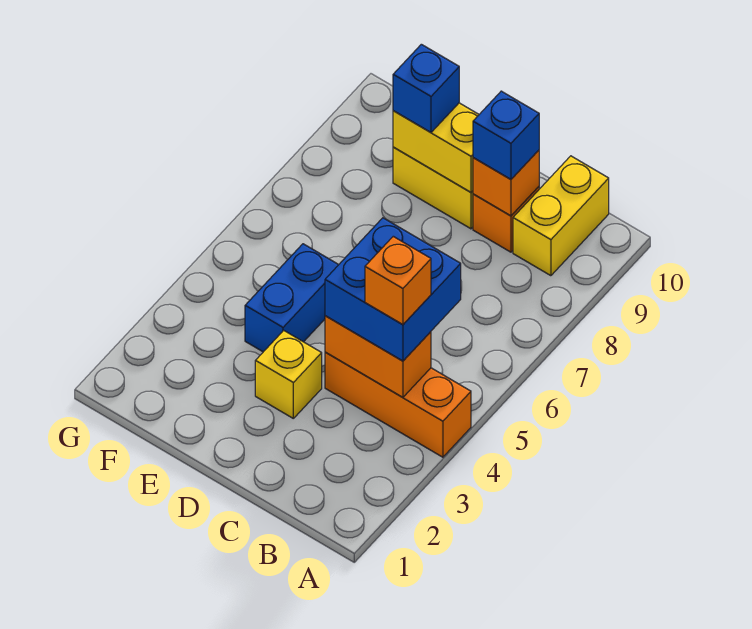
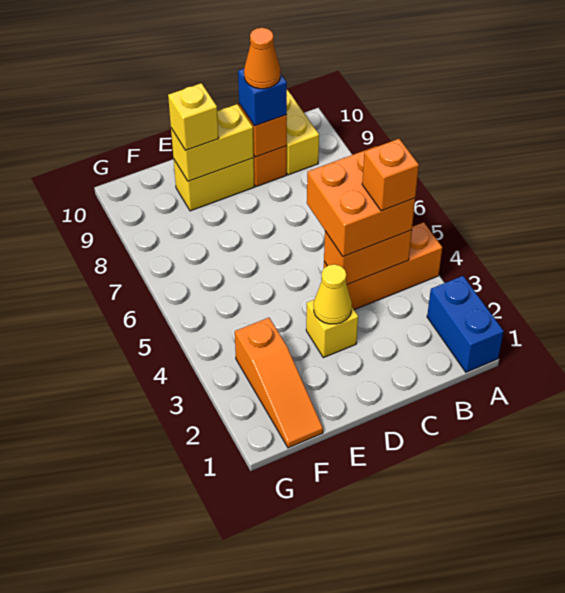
blue 2x2 brick [325,218,461,361] -> orange 2x2 brick [307,146,415,257]
none -> orange 1x1 cone [244,28,280,89]
none -> yellow 1x1 cone [314,264,352,324]
blue 1x2 brick [245,244,339,352] -> blue 1x2 brick moved to [427,276,504,372]
blue 1x1 brick [393,44,459,132] -> yellow 1x1 brick [168,83,219,150]
none -> orange 1x3 slope [235,318,323,448]

